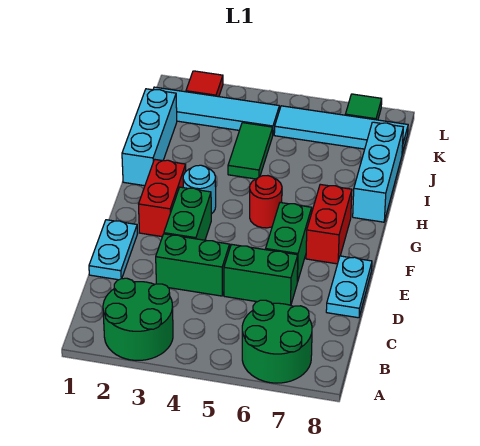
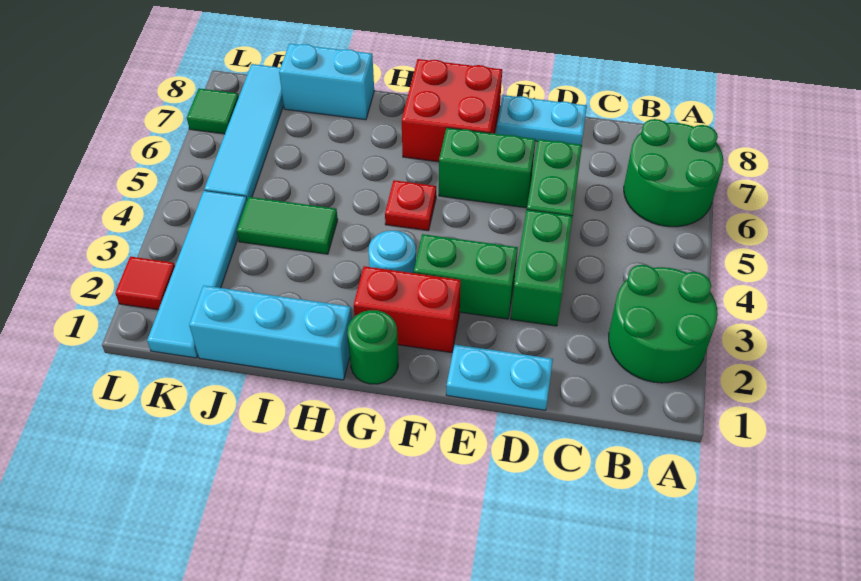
red 1x2 brick [306,184,352,264] -> red 2x2 brick [402,59,502,162]
none -> green 1x1 round brick [347,310,398,384]
red 1x1 round brick [250,176,282,228] -> red 1x1 plate [385,180,436,231]
cyan 1x3 brick [353,122,403,222] -> cyan 1x2 brick [279,43,374,120]

